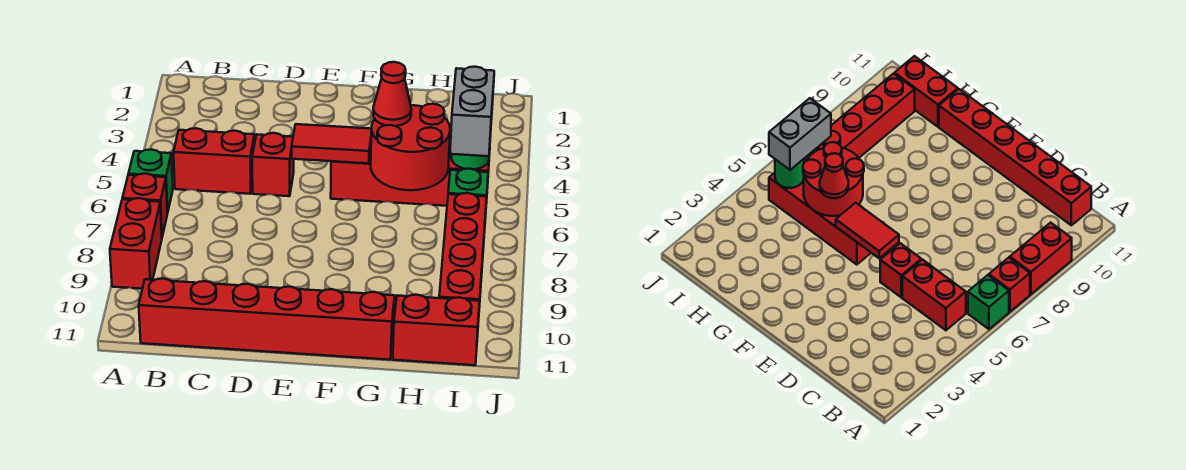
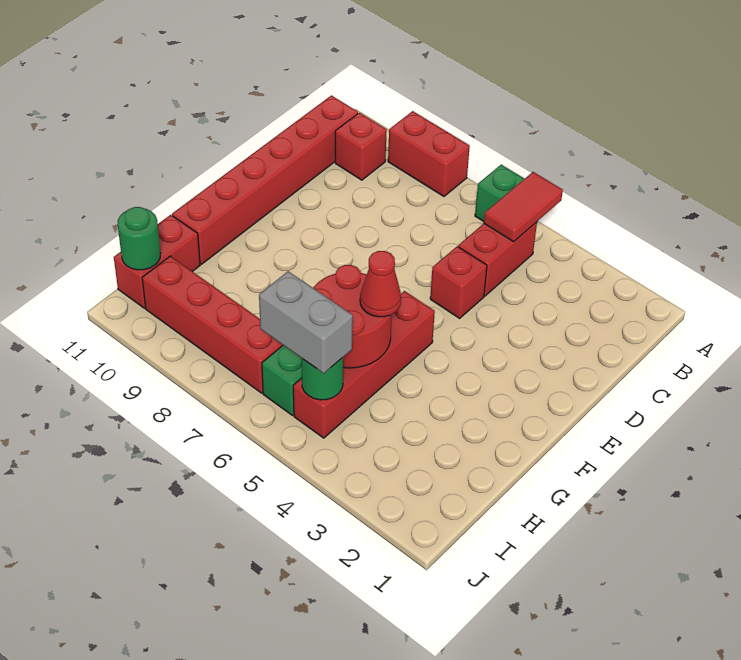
red 1x1 brick [122,174,167,236] -> red 1x1 brick moved to [335,113,387,180]
red 1x2 tile [292,124,372,163] -> red 1x2 tile moved to [484,172,563,242]
none -> green 1x1 round brick [118,207,161,270]

